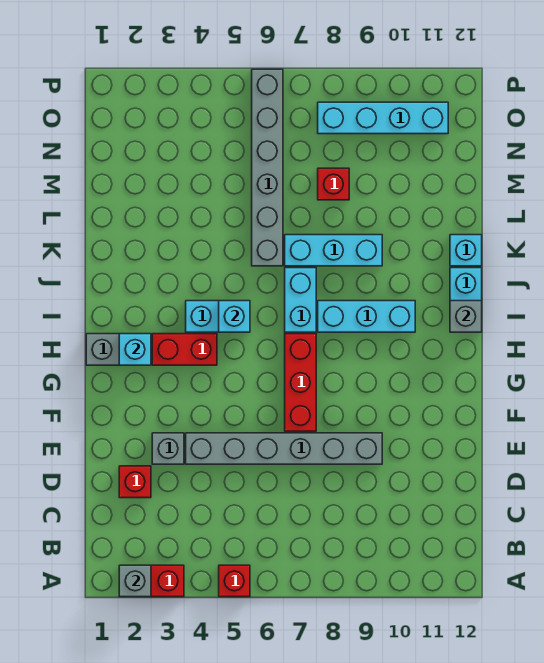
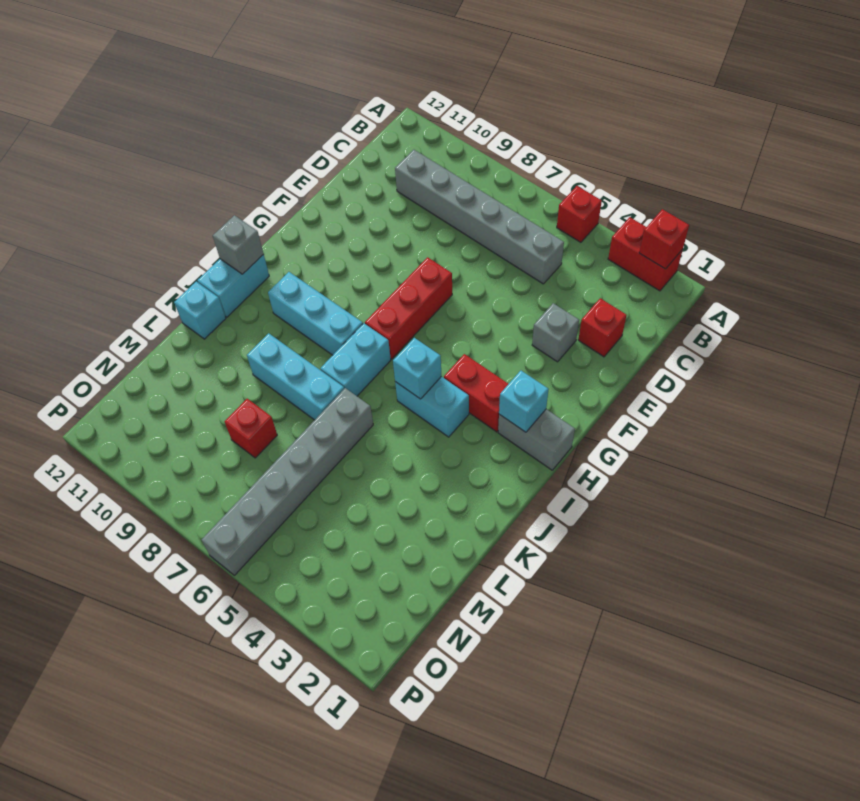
grey 1x1 brick [119,565,151,597] -> red 1x1 brick [639,209,689,269]
grey 1x6 brick [186,433,382,464] -> grey 1x6 brick moved to [395,150,564,284]
cyan 1x4 brick [318,102,448,134] -> none

